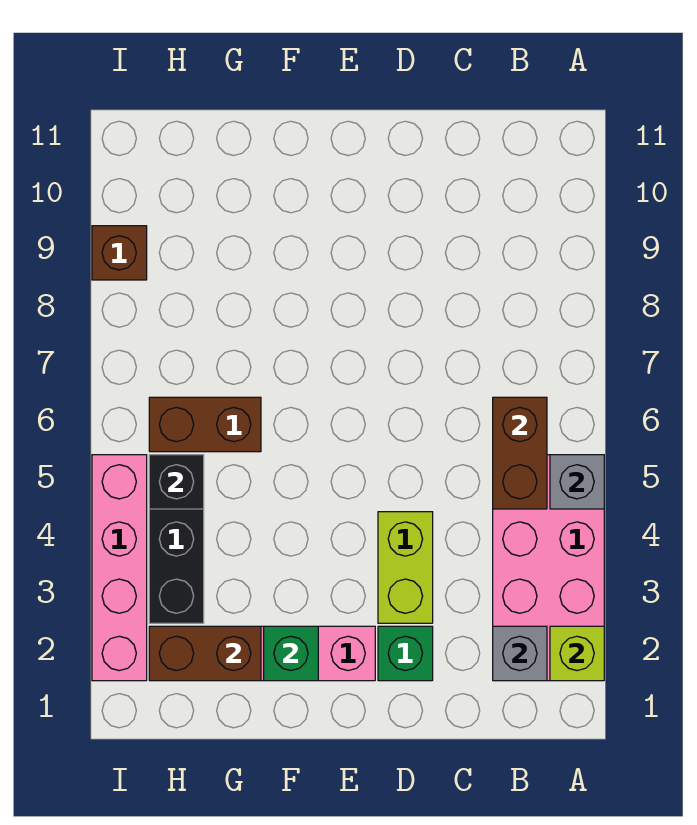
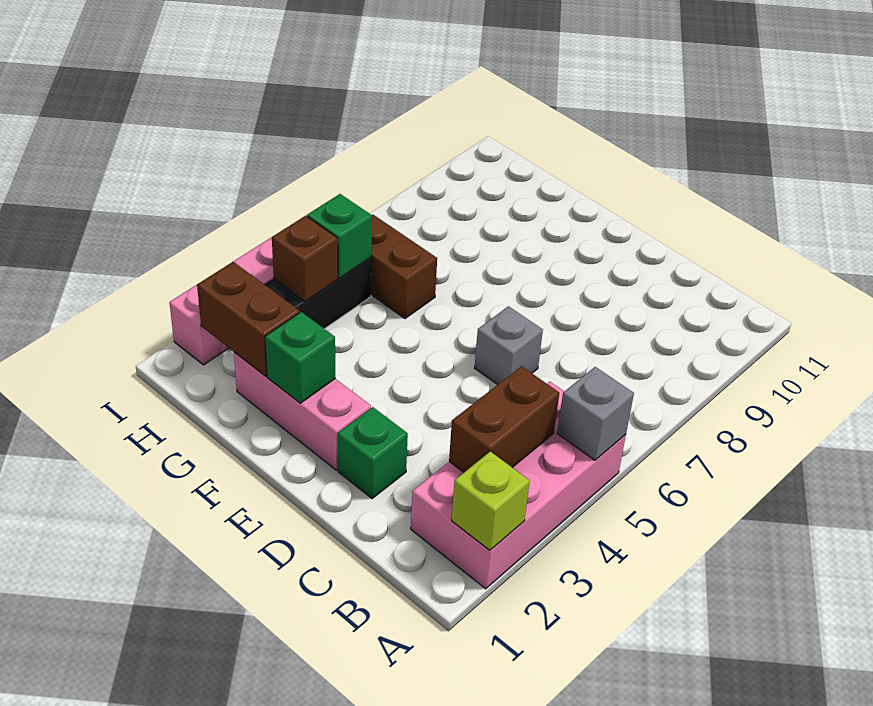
grey 1x1 brick [493,626,547,681] -> grey 1x1 brick moved to [475,306,543,385]
brown 1x2 brick [493,397,547,509] -> brown 1x2 brick moved to [449,366,559,472]
lime 1x2 brick [378,512,433,623] -> none
black 1x1 brick [149,455,204,509] -> green 1x1 brick [307,194,372,278]
brown 1x1 brick [92,226,147,280] -> brown 1x1 brick moved to [272,216,338,301]

